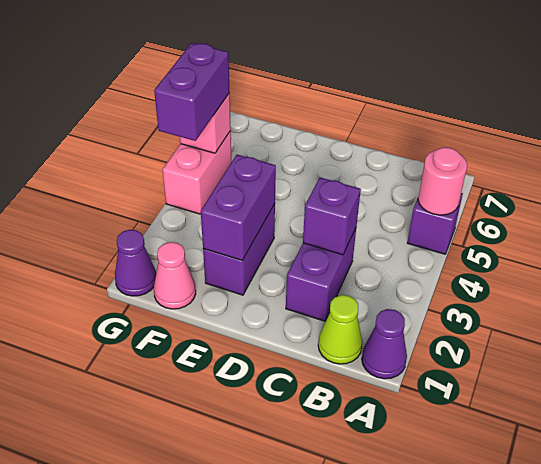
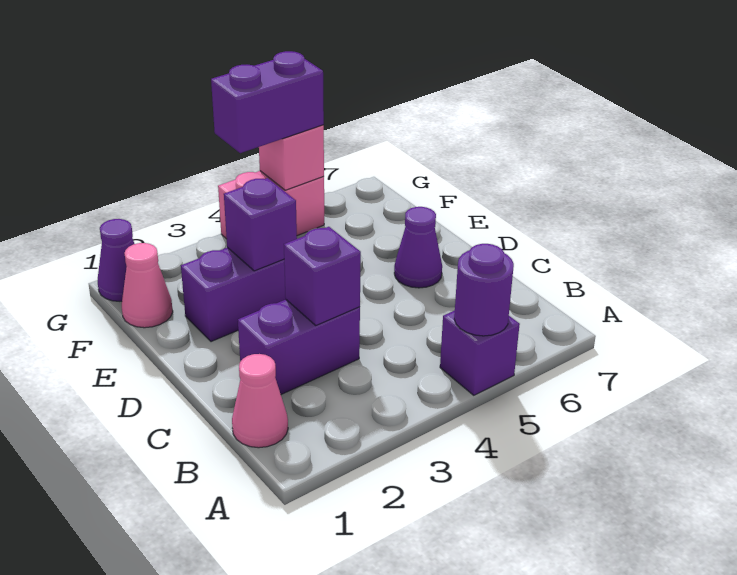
purple 1x1 cone [362,309,407,379] -> purple 1x1 cone moved to [394,207,442,288]
pink 1x1 round brick [418,147,467,215] -> purple 1x1 round brick [454,244,514,336]
lime 1x1 cone [318,295,362,364] -> pink 1x1 cone [232,354,288,448]
purple 1x2 brick [201,155,276,260] -> purple 1x1 brick [224,178,297,271]

